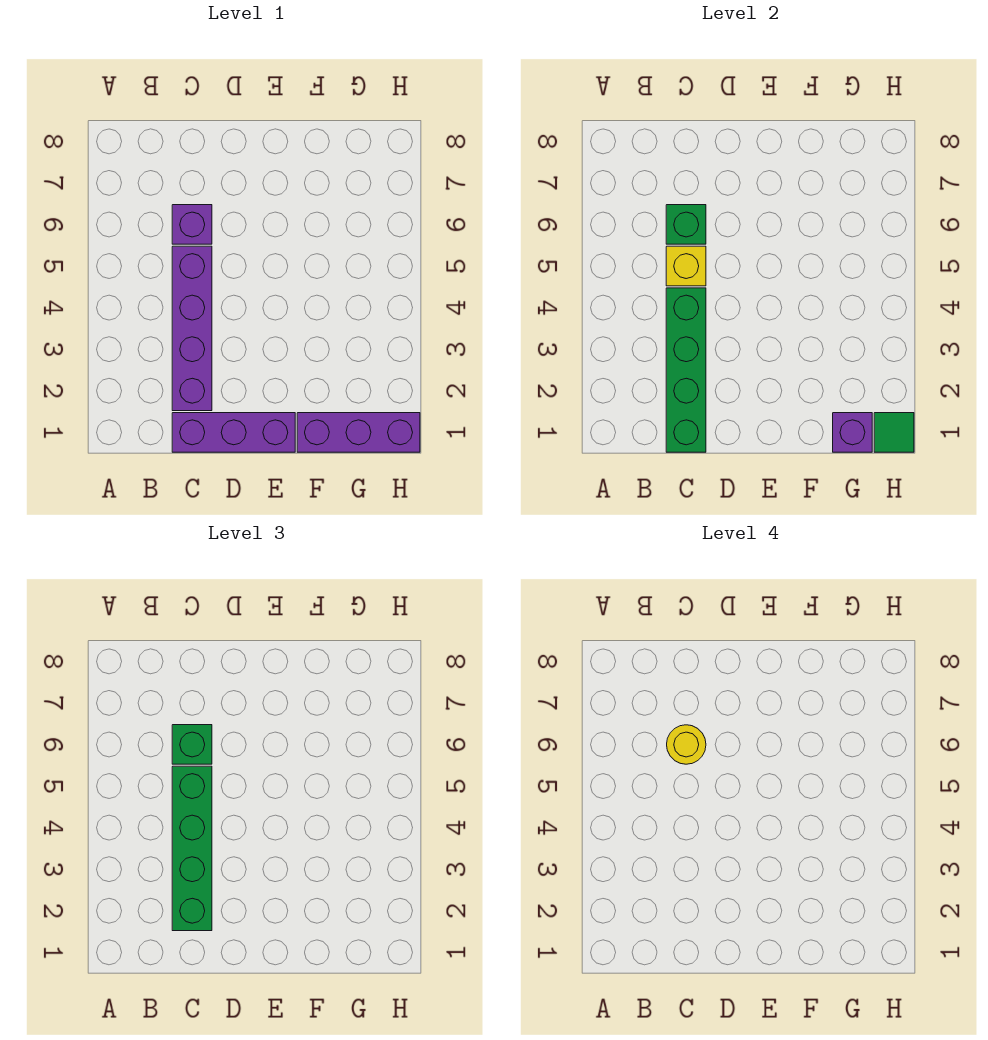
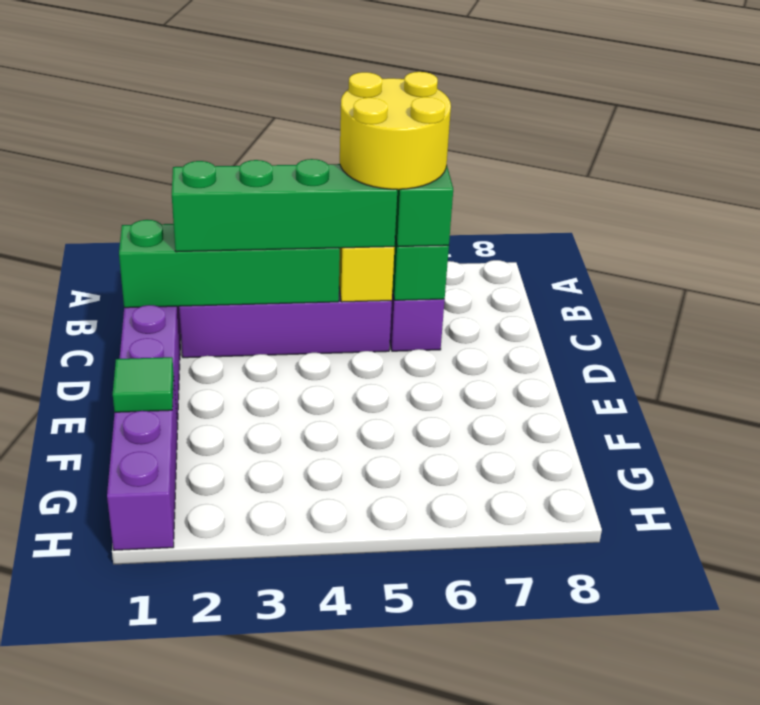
yellow 1x1 round brick [667,725,706,764] -> yellow 2x2 round brick [340,72,451,189]
purple 1x1 brick [833,413,872,452] -> none
green 1x1 tile [874,413,914,452] -> green 1x1 tile moved to [113,357,174,412]

